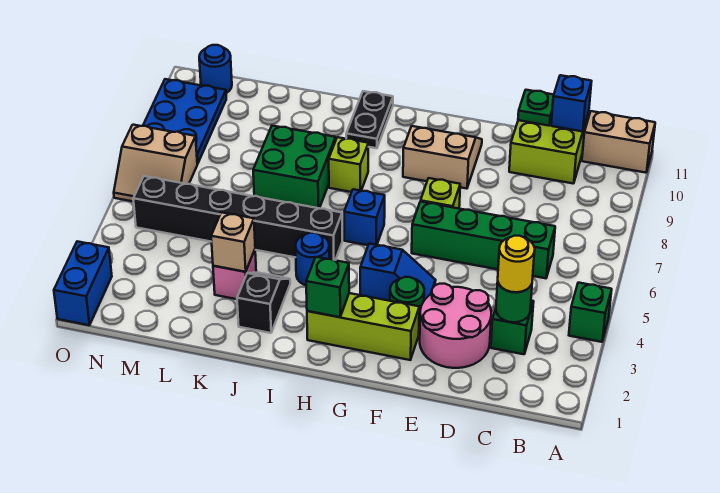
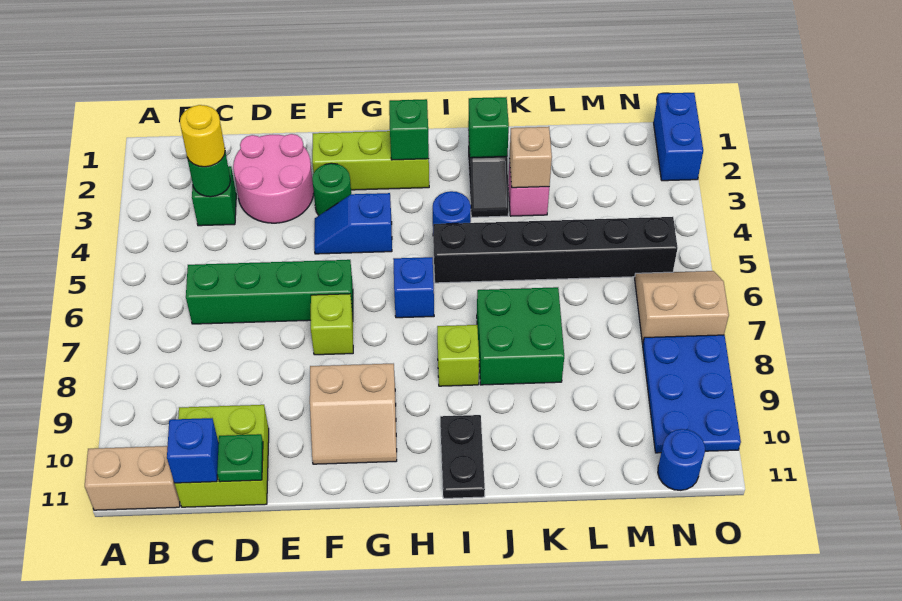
green 1x1 brick [569,283,612,342] -> green 1x1 brick moved to [468,97,509,158]

